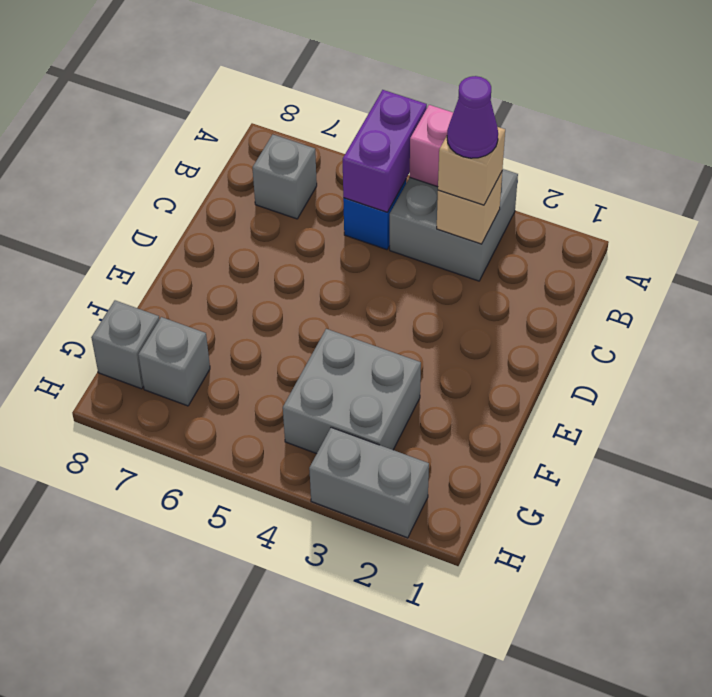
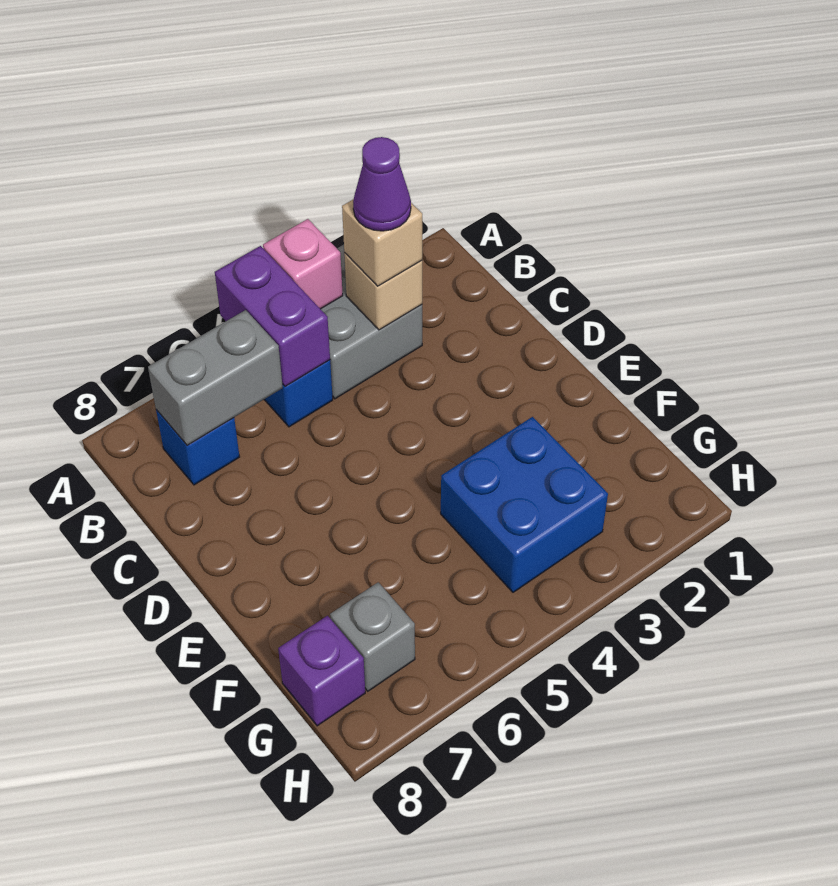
grey 1x1 brick [252,135,317,219] -> blue 1x1 brick [156,410,240,485]
grey 2x2 brick [283,329,421,454] -> blue 2x2 brick [441,417,608,592]
grey 1x1 brick [91,300,159,389] -> purple 1x1 brick [278,616,365,726]
grey 1x2 brick [309,427,429,538] -> grey 1x2 brick moved to [148,310,283,445]

